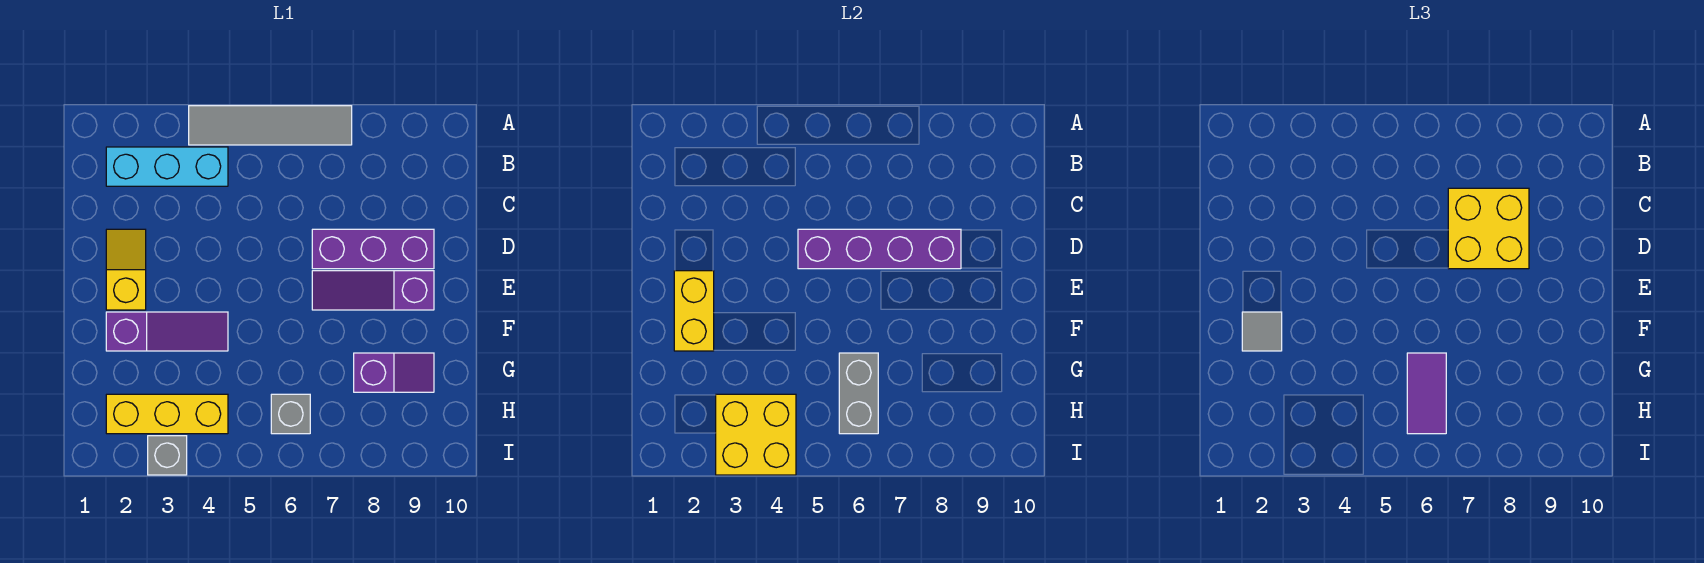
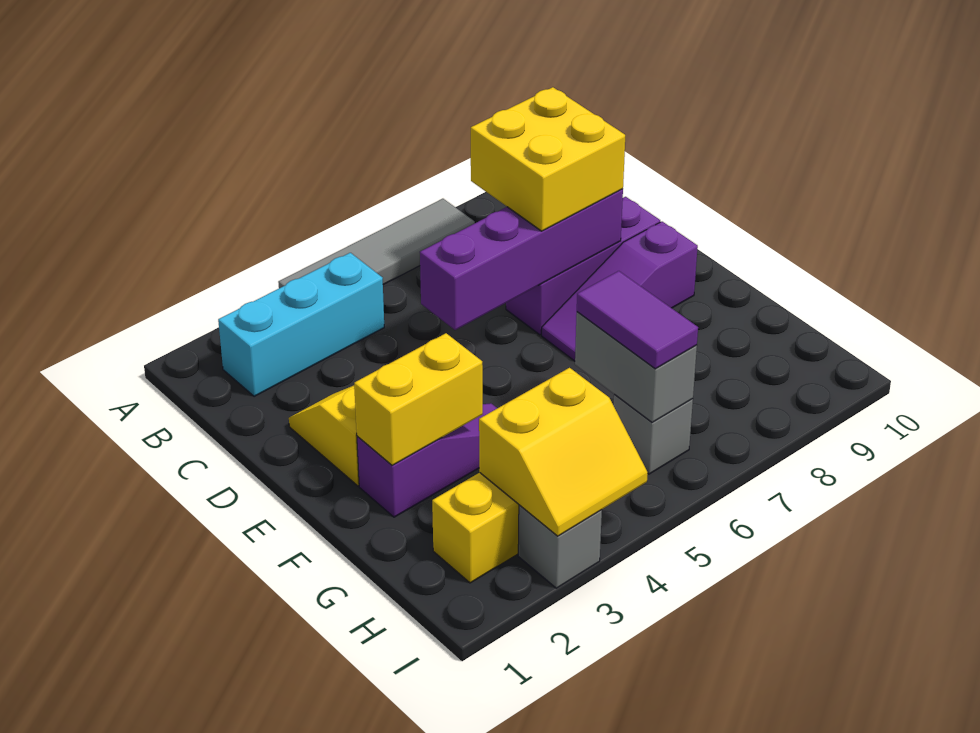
yellow 1x2 brick [674,271,714,351] -> yellow 1x2 brick turned to [354,333,483,465]
grey 1x1 tile [1242,312,1282,351] -> none
purple 1x2 slope [354,353,434,392] -> none
yellow 2x2 brick [716,394,796,475] -> yellow 2x2 slope [479,368,648,536]

